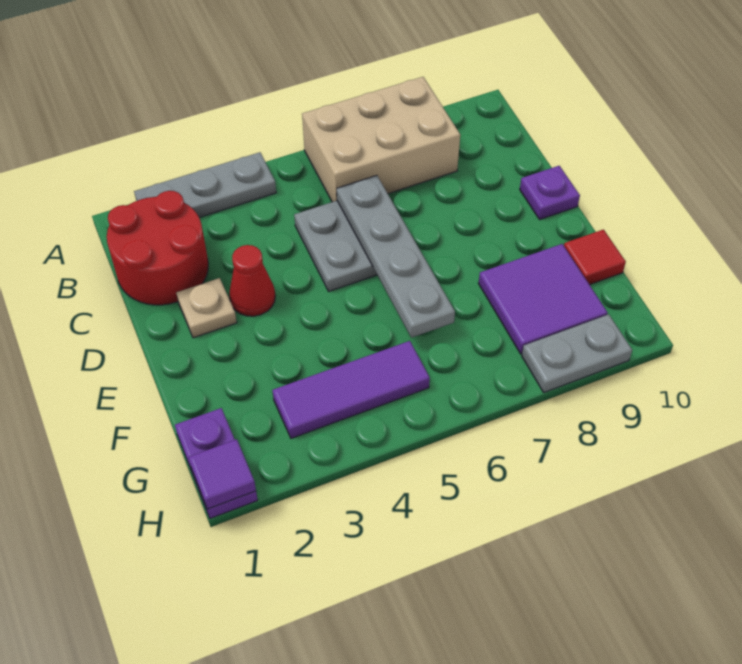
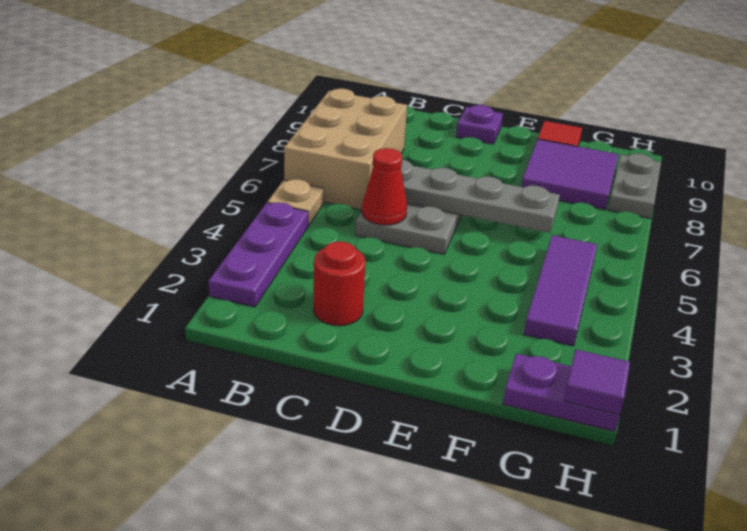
grey 1x3 plate [134,152,276,218] -> purple 1x3 plate [209,202,308,307]
red 2x2 round brick [107,191,208,305] -> red 1x1 round brick [313,242,365,326]
tan 1x1 plate [176,278,237,338] -> tan 1x1 plate moved to [267,179,324,225]
red 1x1 cone [229,245,275,316] -> red 1x1 cone moved to [362,148,407,225]

